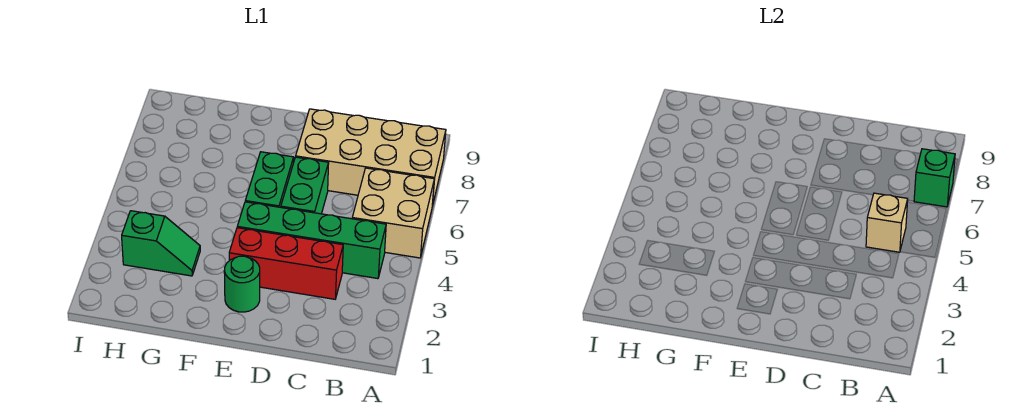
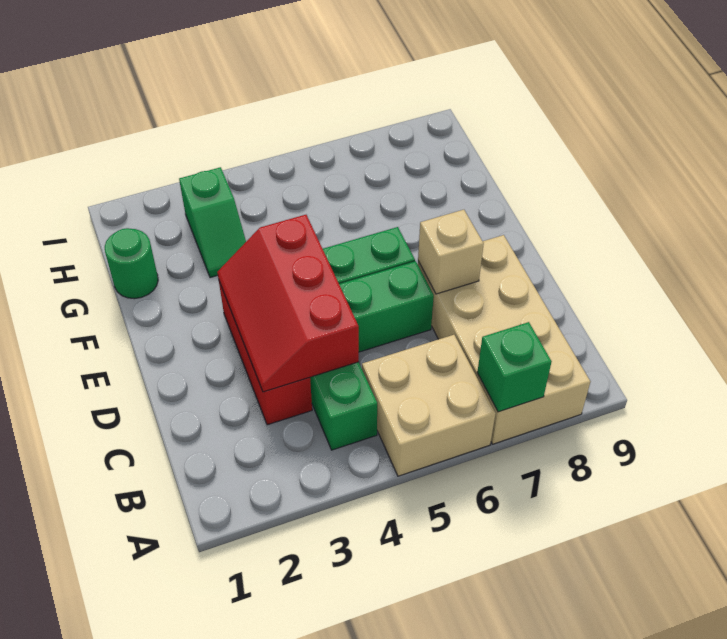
tan 1x1 brick [866,193,908,252] -> tan 1x1 brick moved to [418,210,484,294]
none -> red 2x3 slope [217,215,359,392]
green 1x1 round brick [224,256,260,312] -> green 1x1 round brick moved to [105,228,158,299]

